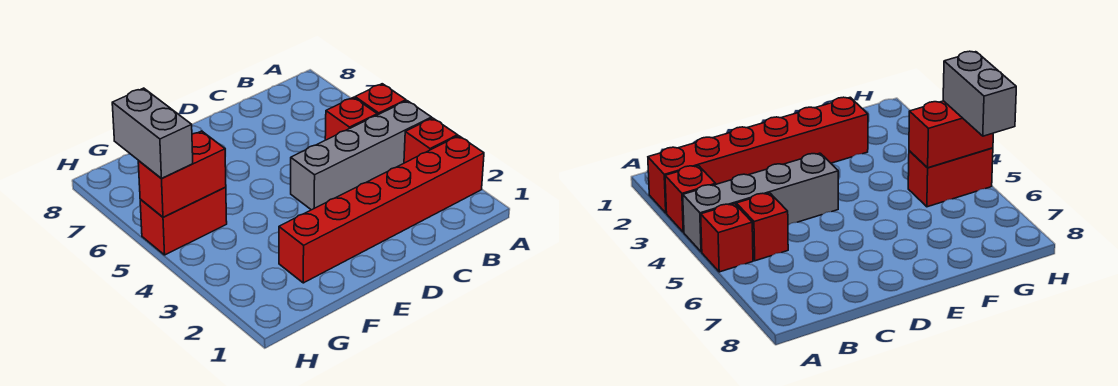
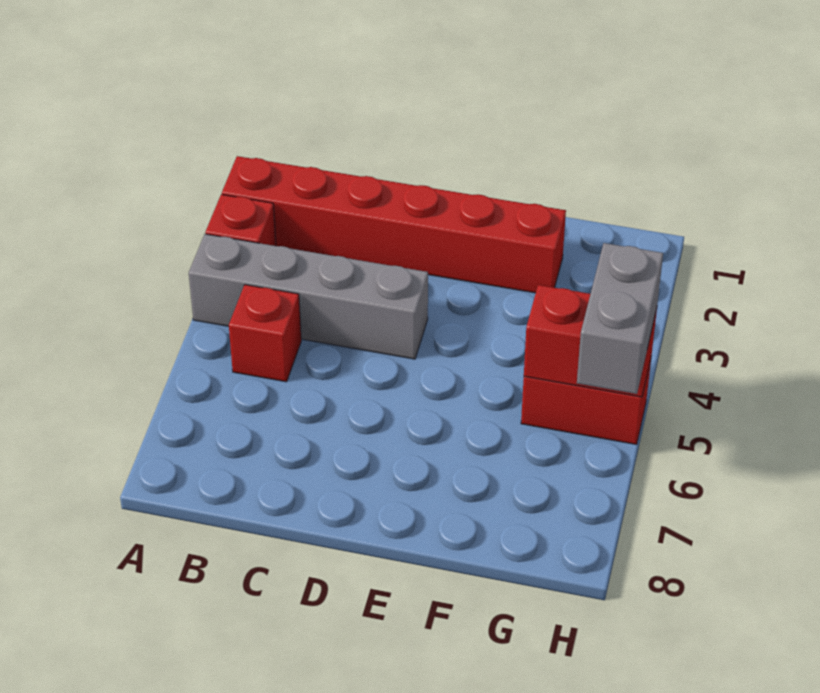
red 1x1 brick [355,84,406,115] -> none

